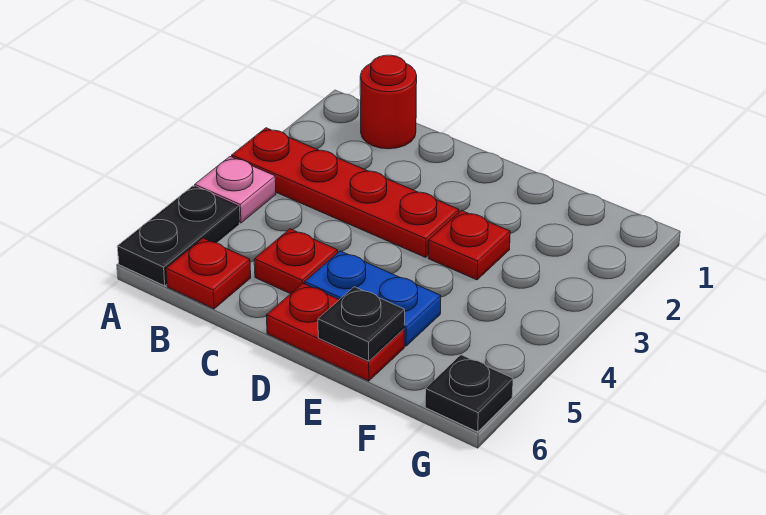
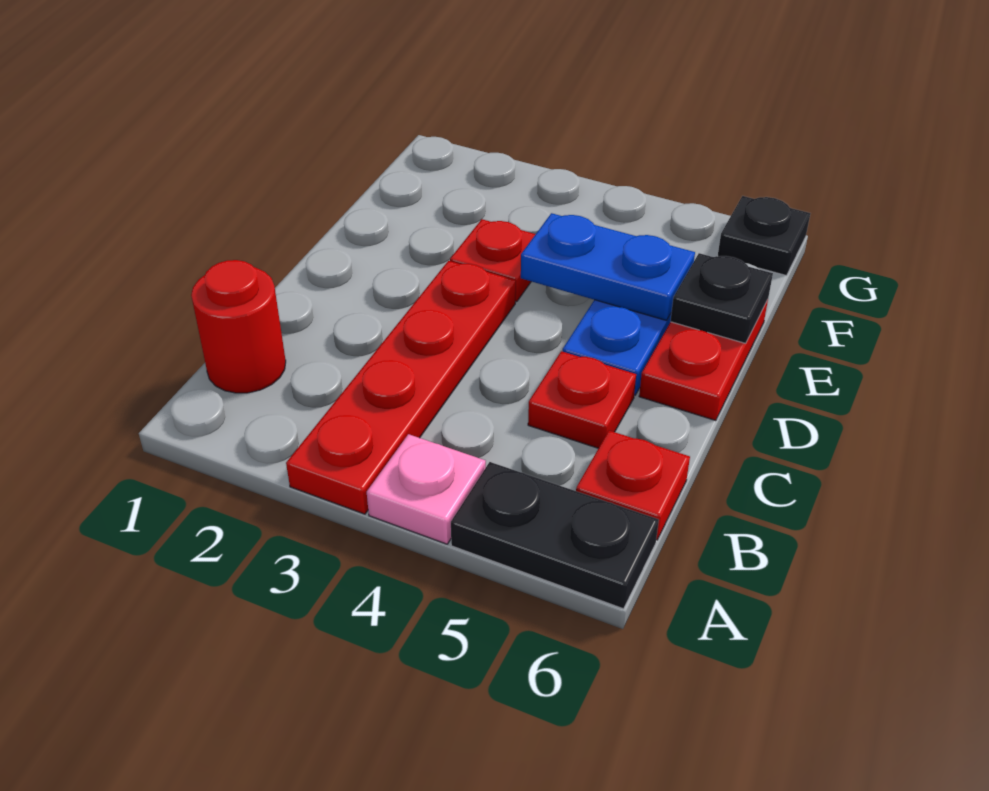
none -> blue 1x2 plate [521,213,695,321]

